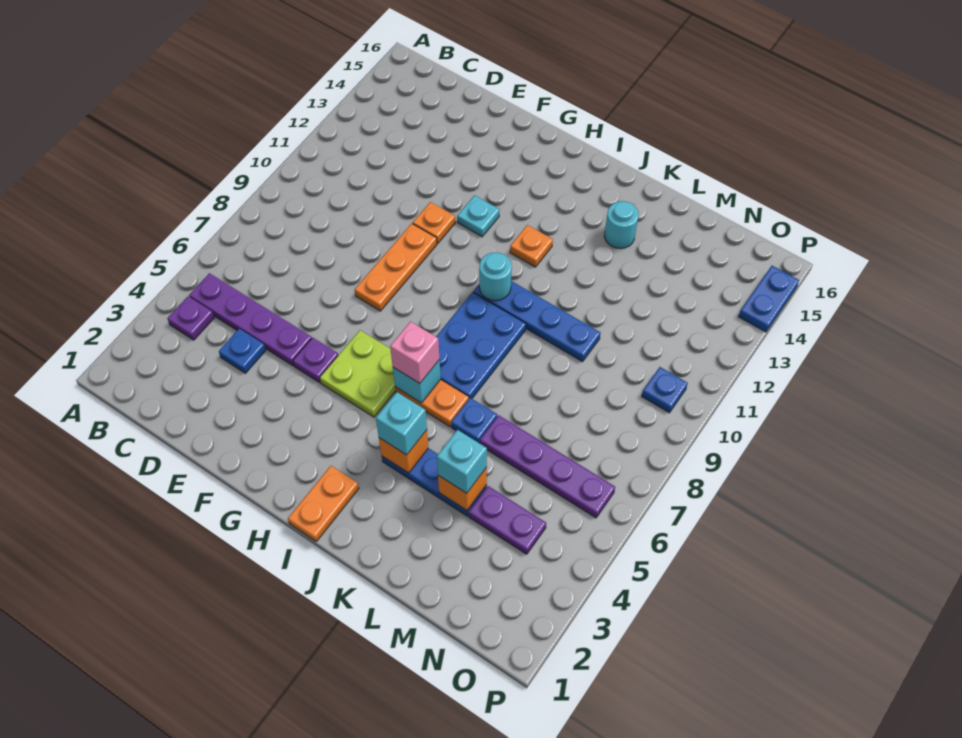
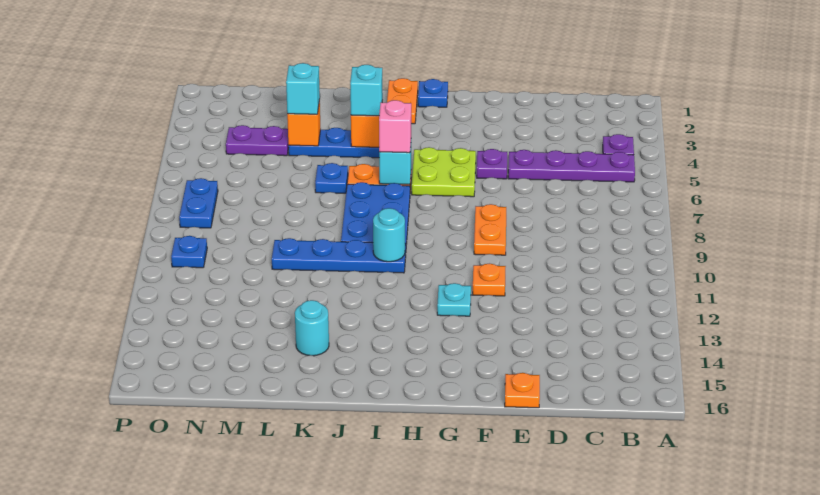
blue 1x1 plate [219,329,266,373] -> blue 1x1 plate moved to [418,79,448,107]
orange 1x3 plate [355,224,437,311] -> orange 1x2 plate [474,204,506,255]
orange 1x1 plate [510,225,553,267] -> orange 1x1 plate moved to [505,373,540,408]
purple 1x4 plate [480,415,615,518] -> none
blue 1x2 plate [738,266,799,332] -> blue 1x2 plate moved to [179,178,218,228]

